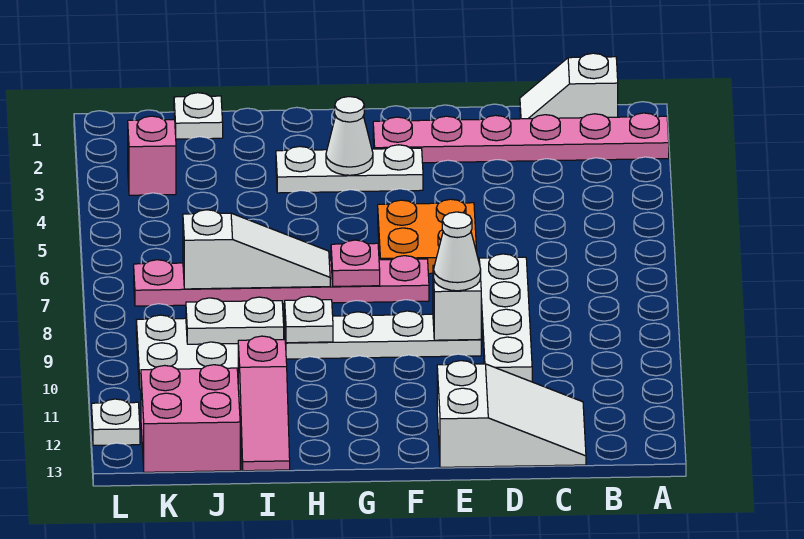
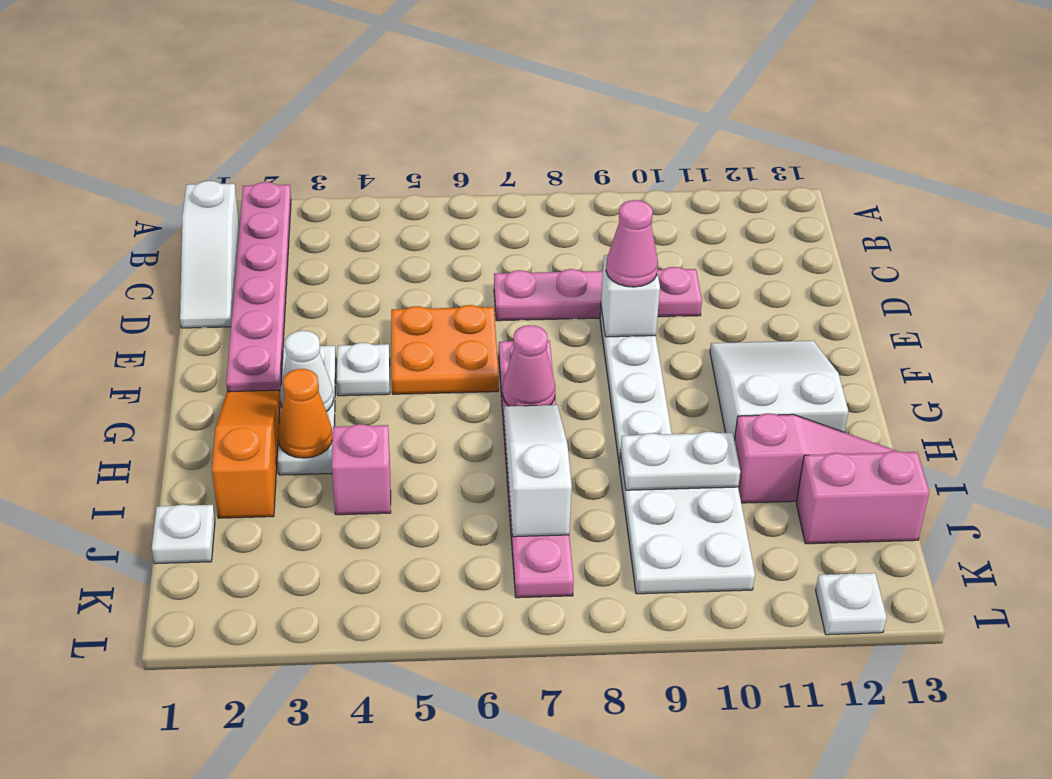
white 1x2 slope [520,53,618,119] -> white 1x3 slope [180,181,239,328]
white 2x3 slope [437,361,586,467] -> white 2x3 slope moved to [710,341,848,440]
white 1x4 plate [479,254,532,382] -> pink 1x4 plate [494,267,702,321]
white 1x1 cone [434,212,481,291] -> pink 1x1 cone [606,200,658,287]
none -> orange 1x3 slope [212,390,280,518]
pink 1x1 plate [331,240,380,286] -> pink 1x1 cone [503,325,555,406]
none -> orange 1x1 cone [278,369,332,458]
white 1x1 plate [285,296,333,343] -> white 1x1 plate moved to [337,343,390,396]
white 1x2 plate [186,297,284,344] -> white 1x2 plate turned to [621,432,740,490]
pink 2x2 brick [141,365,240,472] -> pink 1x2 brick [796,451,929,544]
pink 1x1 brick [128,116,176,195] -> pink 1x1 brick moved to [332,424,391,515]

